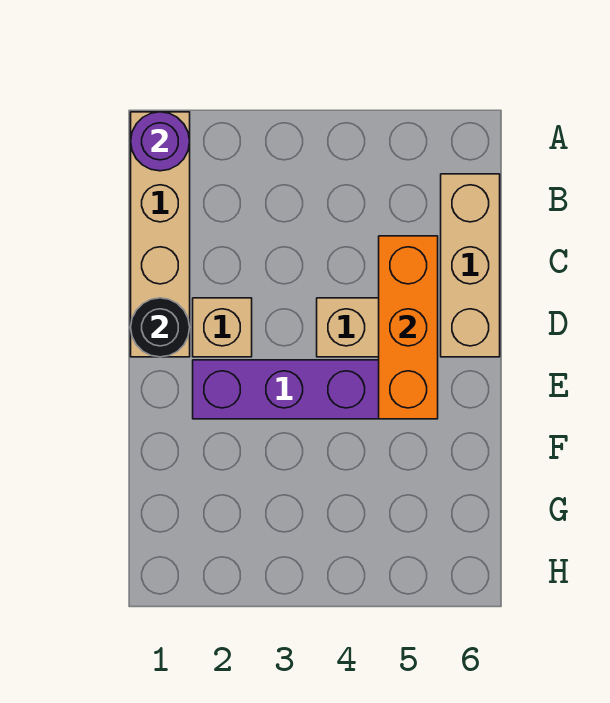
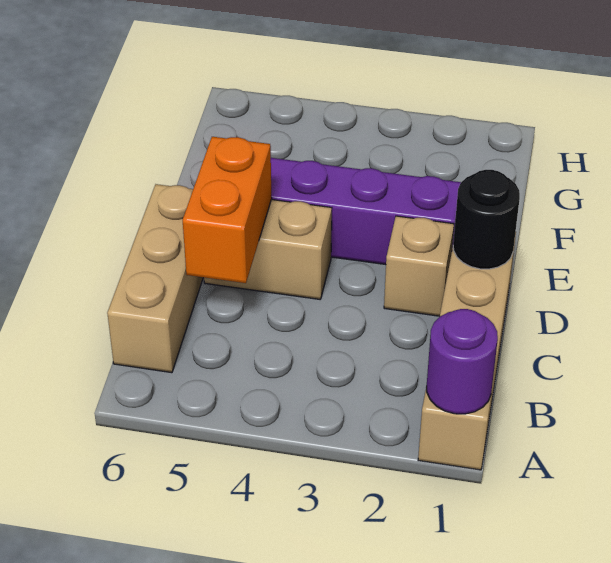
orange 1x3 brick [379,236,438,419] -> orange 1x2 brick [183,137,272,283]

